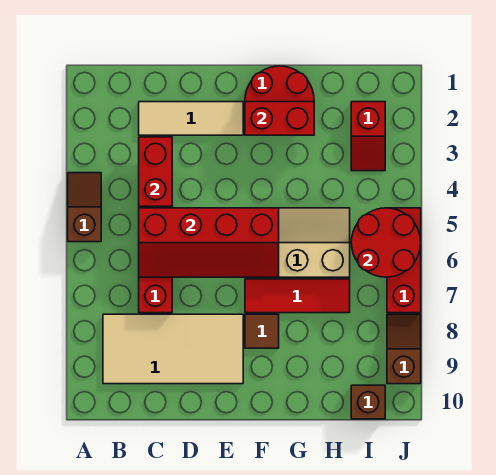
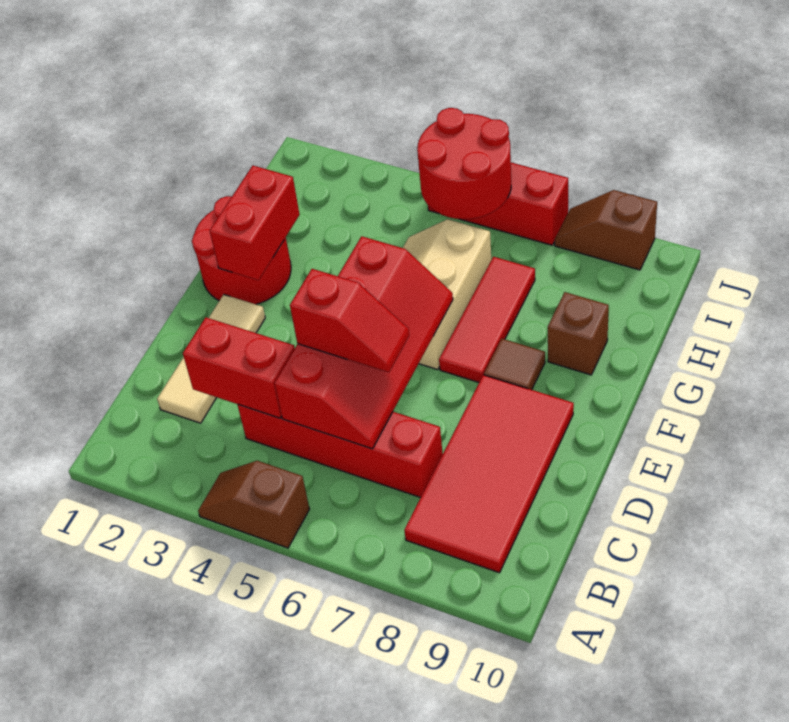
tan 2x4 tile [103,314,243,384] -> red 2x4 tile [404,375,574,573]
red 1x2 slope [351,102,385,171] -> red 1x2 slope moved to [290,269,409,372]
brown 1x1 brick [351,385,385,419] -> brown 1x1 brick moved to [548,292,609,375]

